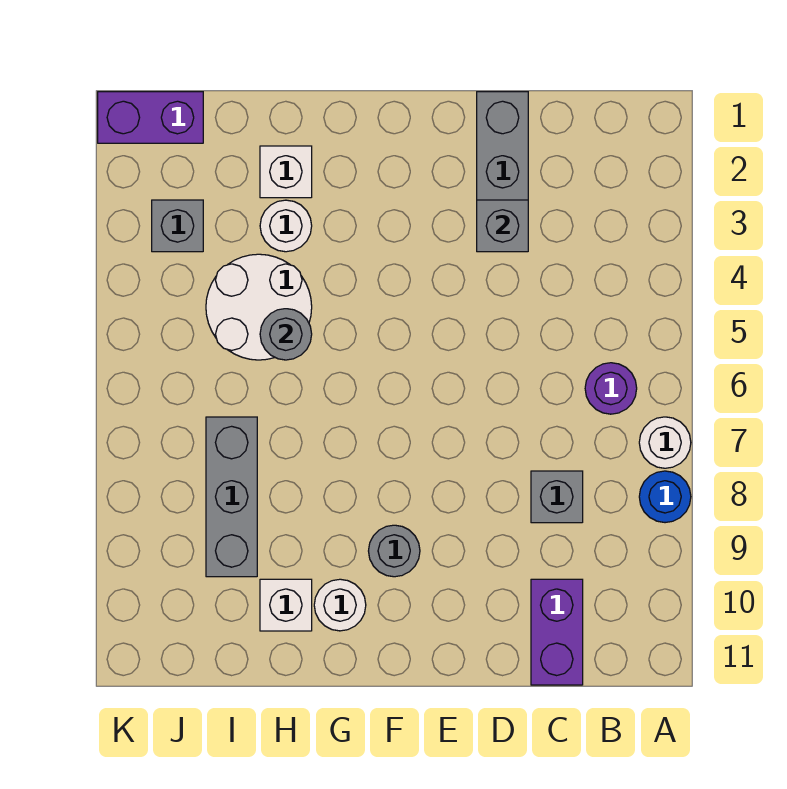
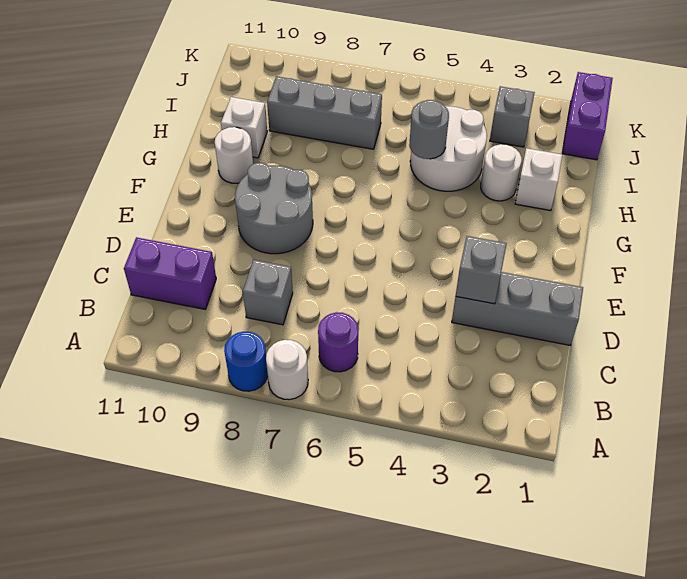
grey 1x1 round brick [369,525,420,577] -> grey 2x2 round brick [235,163,313,254]

